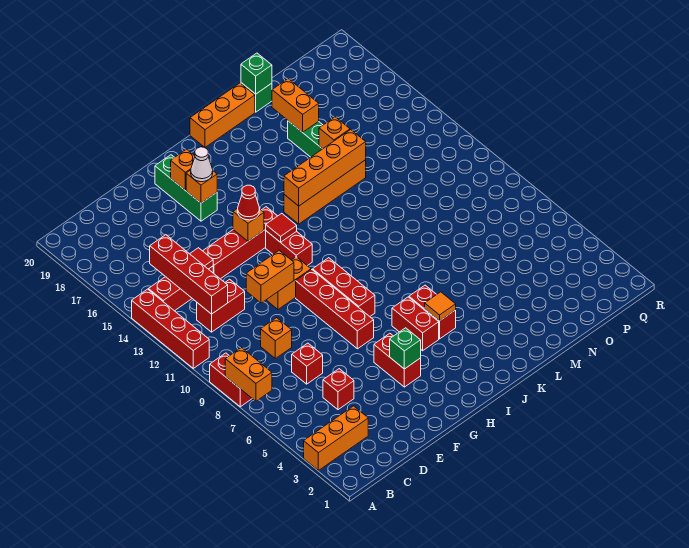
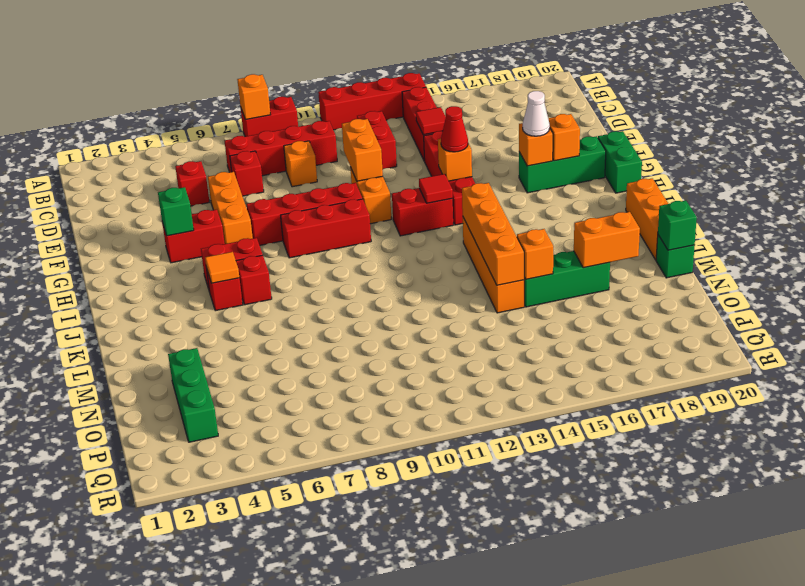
orange 1x3 brick [304,406,368,470] -> orange 1x3 brick moved to [208,172,253,244]
orange 1x2 brick [225,348,272,401] -> orange 1x1 brick [237,74,270,120]
red 1x4 brick [150,235,228,314] -> red 1x4 brick moved to [225,121,337,176]
none -> green 1x2 brick [598,131,642,193]
none -> green 1x3 brick [168,348,218,442]

